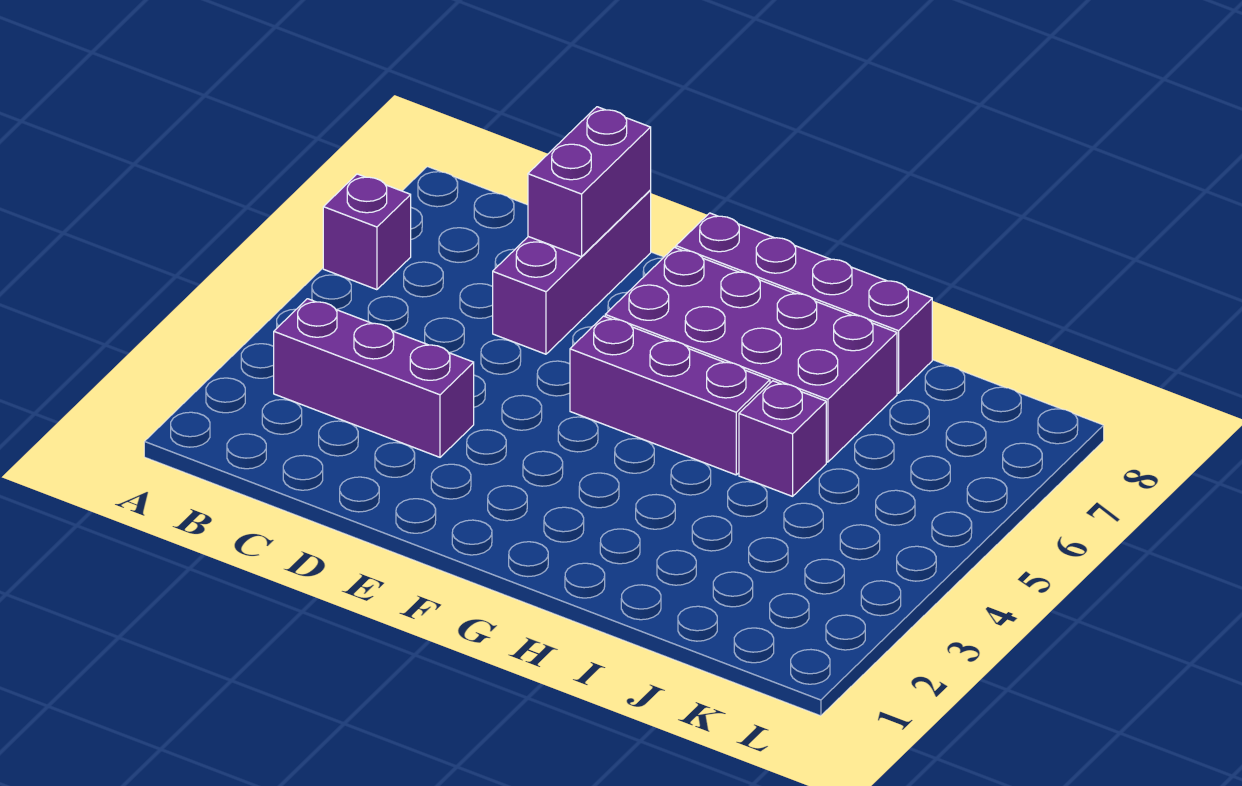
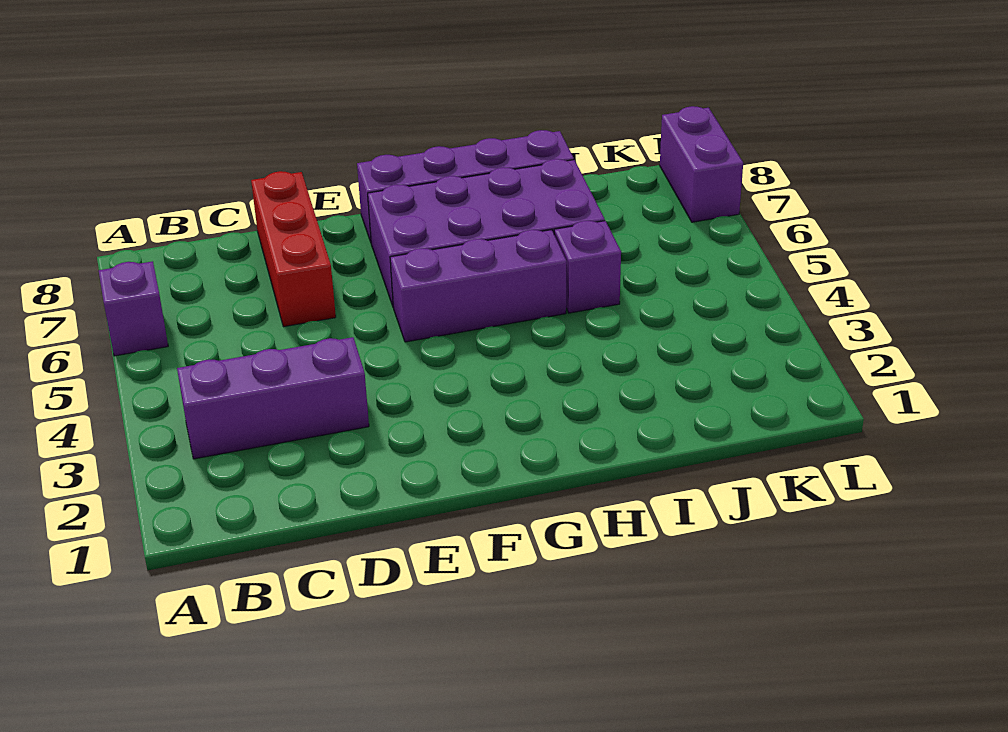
purple 1x3 brick [493,191,651,354] -> red 1x3 brick [251,171,336,327]
purple 1x2 brick [528,107,651,257] -> purple 1x2 brick moved to [660,106,743,222]

